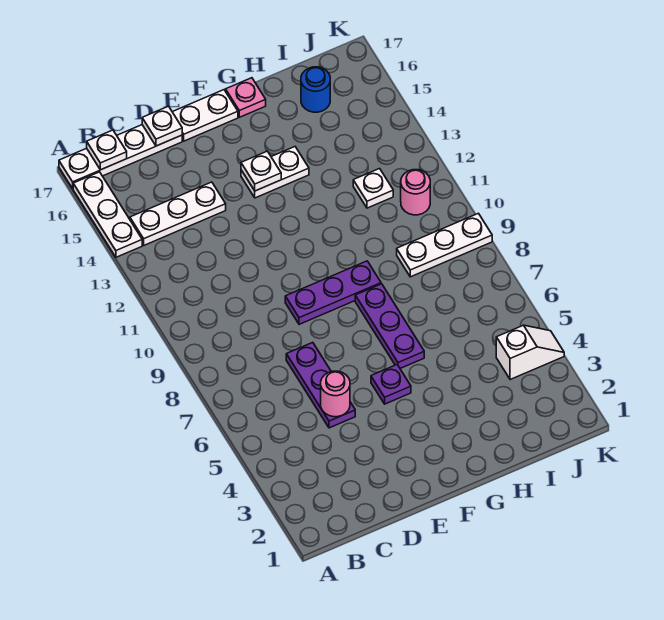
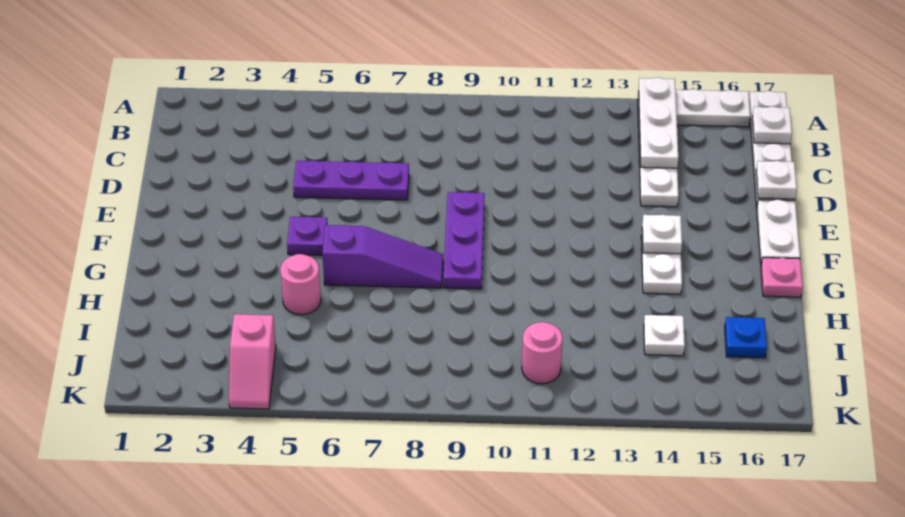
pink 1x1 round brick [321,371,350,417] -> pink 1x1 round brick moved to [280,254,321,315]
purple 1x3 plate [355,284,424,368] -> purple 1x3 slope [322,225,443,288]
white 1x3 plate [397,213,492,277] -> white 1x3 plate moved to [639,77,678,168]
white 1x1 plate [353,169,393,208] -> white 1x1 plate moved to [644,315,685,356]
blue 1x1 round brick [301,67,330,112] -> blue 1x1 plate [725,317,767,358]
white 1x2 slope [496,325,564,380] -> pink 1x2 slope [229,314,276,409]

